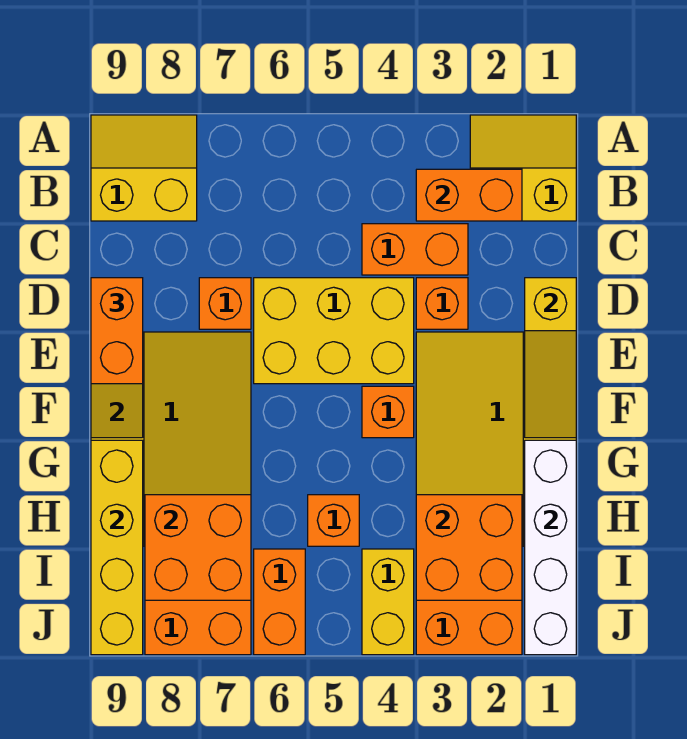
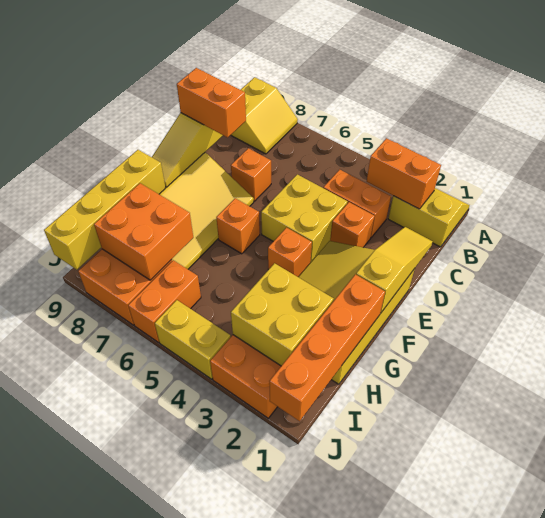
yellow 2x2 slope [91,115,197,221] -> yellow 2x2 slope turned to [231,77,298,154]
yellow 1x3 slope [525,278,576,438] -> yellow 1x3 slope turned to [356,227,433,313]
yellow 2x3 brick [254,278,414,384] -> yellow 2x2 brick [261,174,347,263]
orange 1x2 brick [91,278,143,384] -> orange 1x2 brick turned to [177,68,246,137]
white 1x4 brick [525,440,576,655] -> orange 1x4 brick [269,274,385,421]
orange 2x2 brick [416,495,522,600] -> yellow 2x2 brick [231,263,334,366]
orange 1x1 brick [308,495,359,546] -> orange 1x1 brick moved to [216,198,260,254]
yellow 1x2 brick [362,549,414,655] -> yellow 1x2 brick turned to [155,300,231,379]

